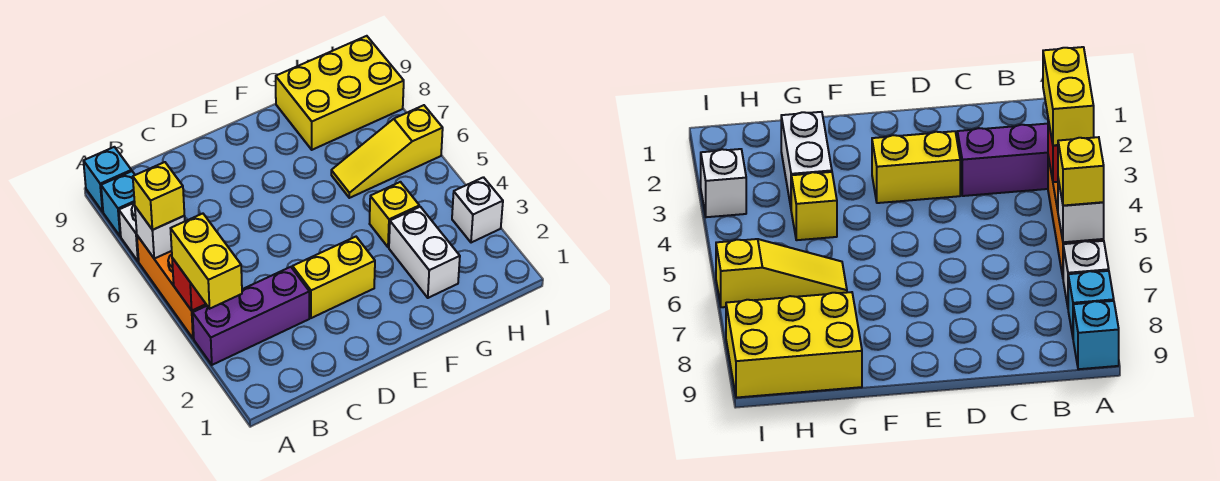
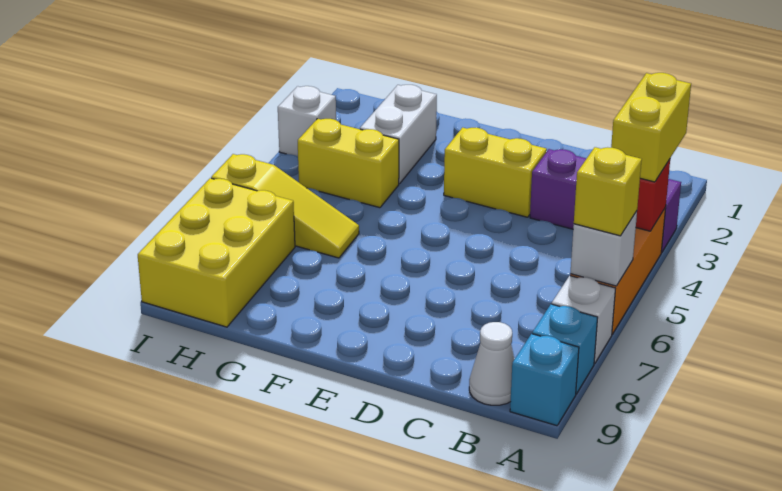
none -> white 1x1 cone [469,322,514,405]
yellow 1x1 brick [370,182,419,247] -> yellow 1x2 brick [298,119,399,208]
yellow 2x3 brick [276,36,404,150] -> yellow 2x3 brick turned to [138,178,295,327]

